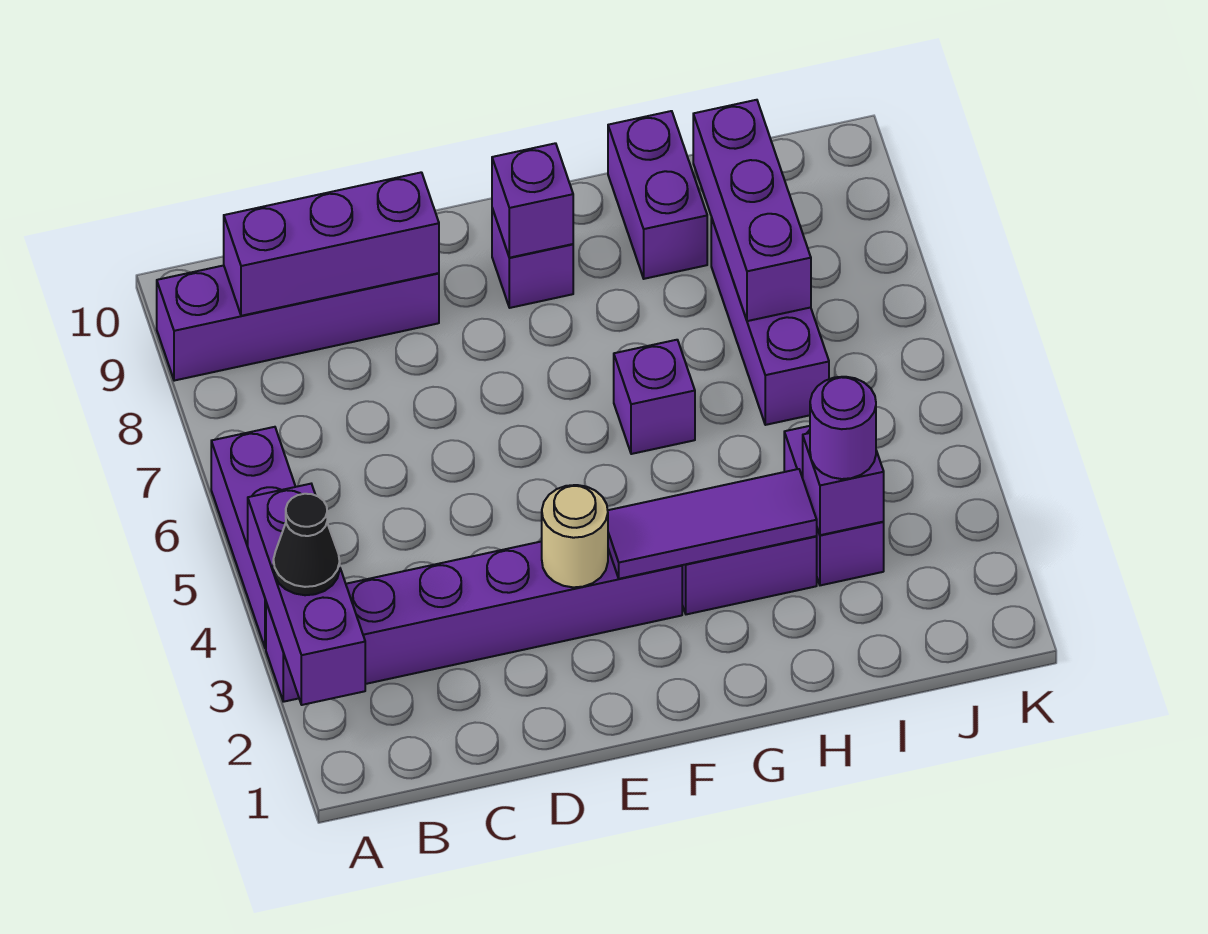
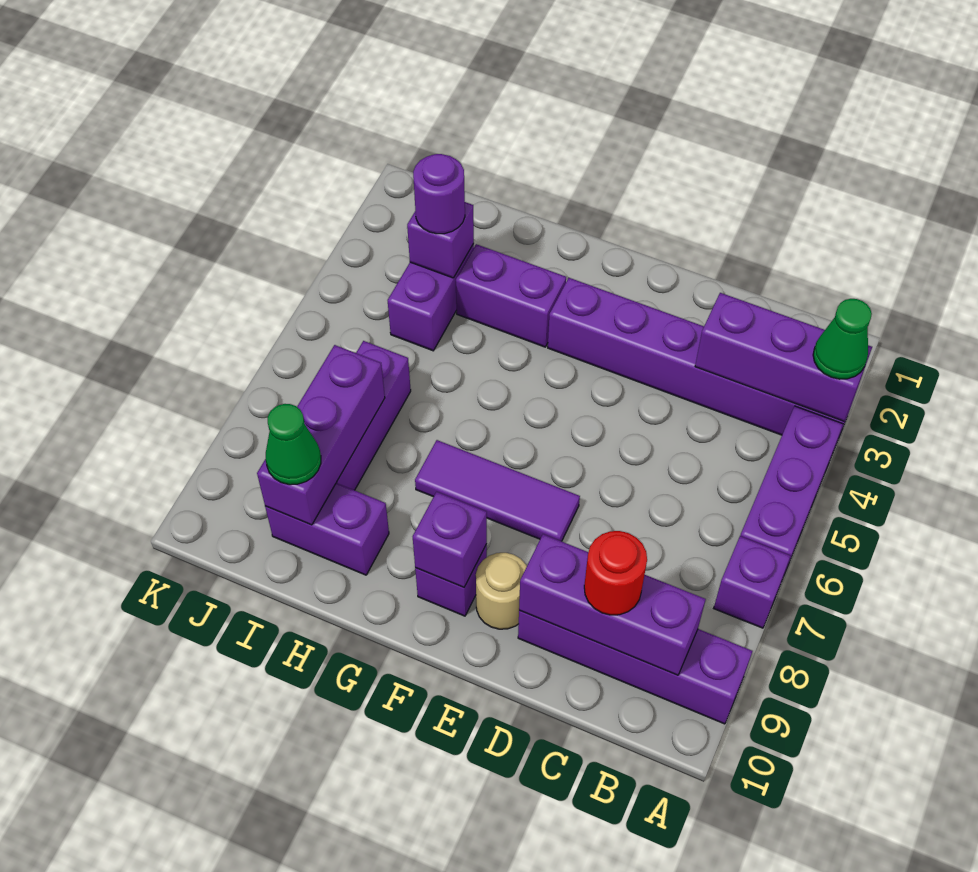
purple 1x3 brick [248,484,365,705] -> purple 1x3 brick turned to [695,293,872,421]
black 1x1 cone [273,494,340,595] -> green 1x1 cone [813,299,872,379]
none -> red 1x1 round brick [584,531,647,615]
tan 1x1 round brick [542,485,608,587] -> tan 1x1 round brick moved to [476,553,527,629]
purple 1x3 tile [608,469,817,579] -> purple 1x3 tile moved to [415,440,580,541]
purple 1x1 brick [614,340,695,454] -> purple 1x1 brick moved to [714,536,790,628]
purple 1x2 brick [608,111,707,279] -> purple 1x2 brick turned to [265,483,389,575]
none -> green 1x1 cone [265,404,321,485]

